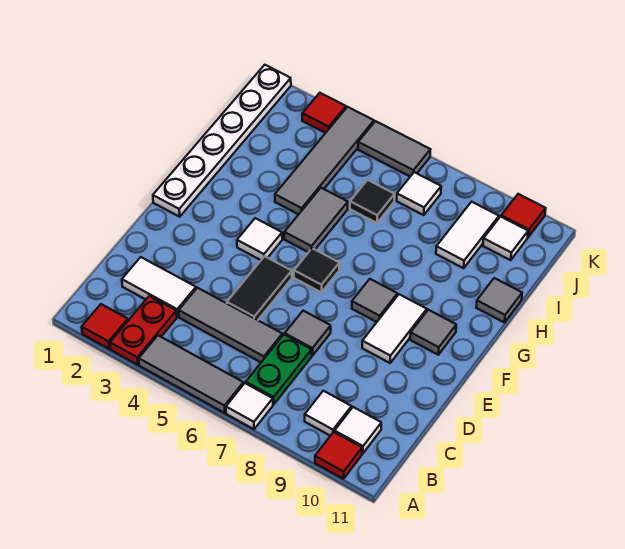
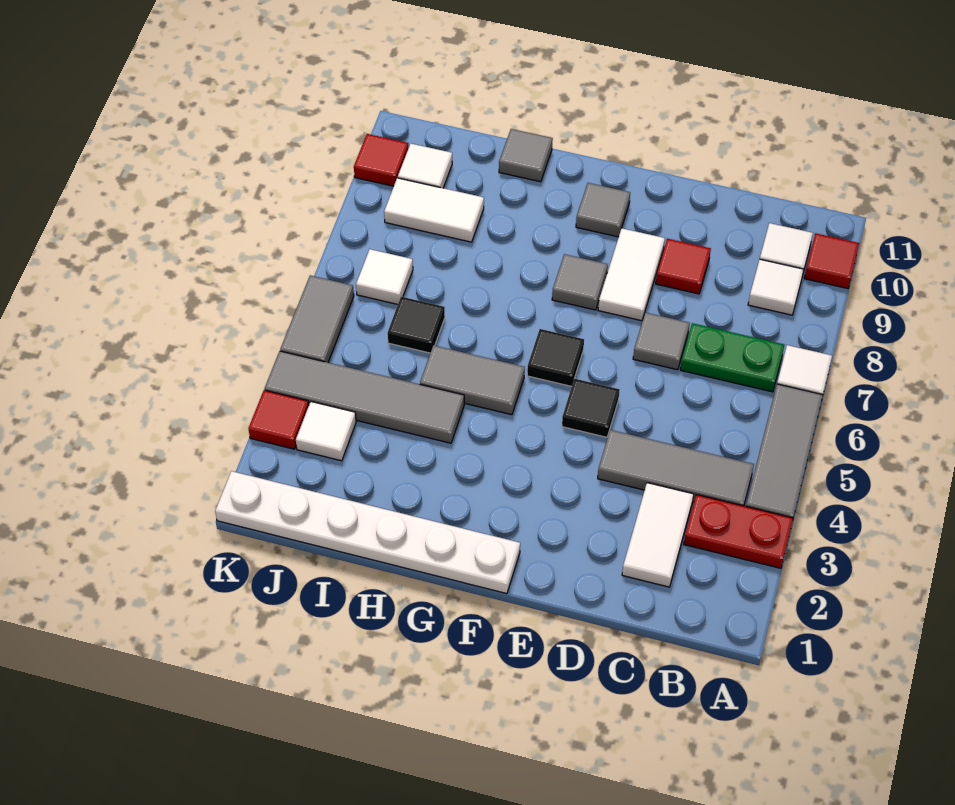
red 1x1 tile [82,304,128,349] -> red 1x1 tile moved to [656,239,711,294]
grey 1x3 tile [179,288,282,362] -> grey 1x3 tile turned to [598,430,754,506]
black 1x2 tile [227,256,292,320] -> black 1x1 tile [562,379,620,437]
white 1x2 tile [362,294,427,363] -> white 1x2 tile turned to [598,228,665,321]
white 1x1 tile [237,218,282,260] -> white 1x1 tile moved to [296,402,356,461]

